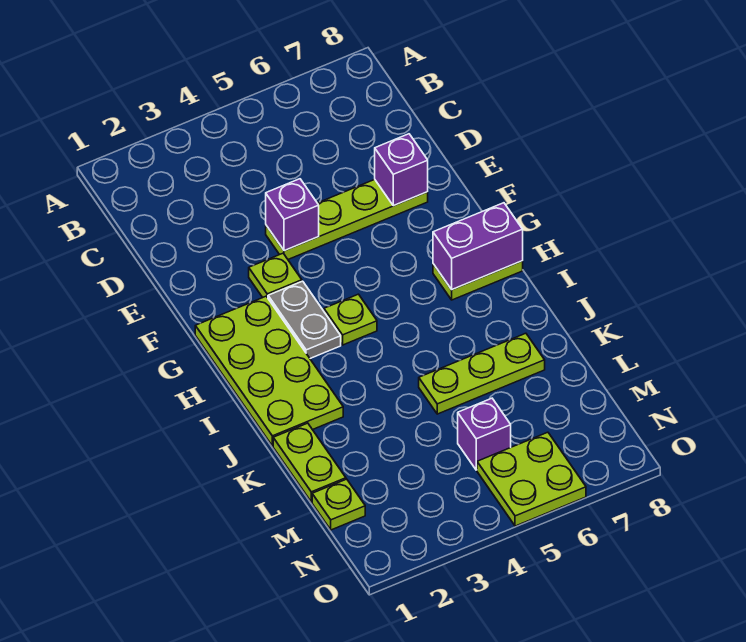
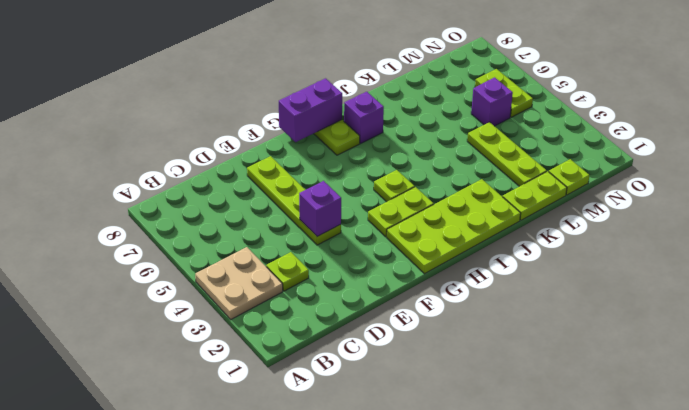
none -> tan 2x2 plate [195,247,283,319]
purple 1x1 brick [375,134,428,206] -> purple 1x1 brick moved to [344,92,384,143]
lime 1x1 plate [249,253,302,298] -> lime 1x1 plate moved to [266,252,309,291]
grey 1x2 plate [268,281,341,358] -> lime 1x2 plate [368,187,434,237]
purple 1x2 brick [433,203,523,290] -> purple 1x2 brick turned to [279,78,342,142]
lime 1x3 plate [419,333,545,414] -> lime 1x3 plate moved to [467,122,547,186]
lime 2x2 plate [477,432,586,526] -> lime 1x2 plate [475,69,533,117]

